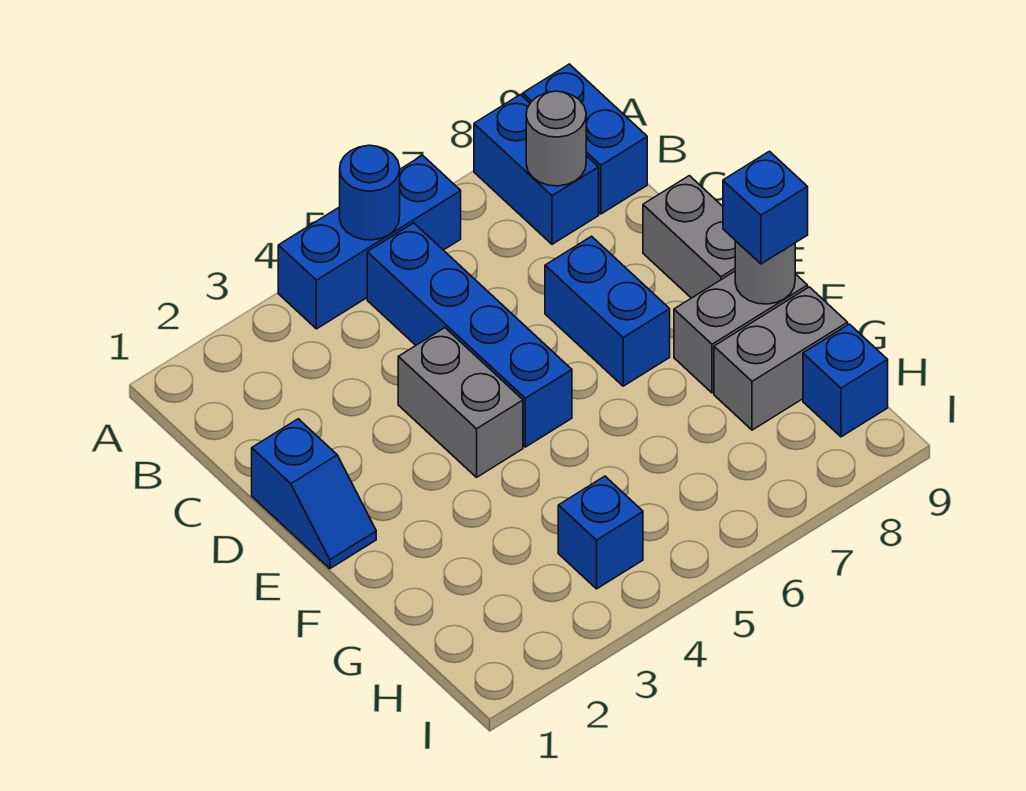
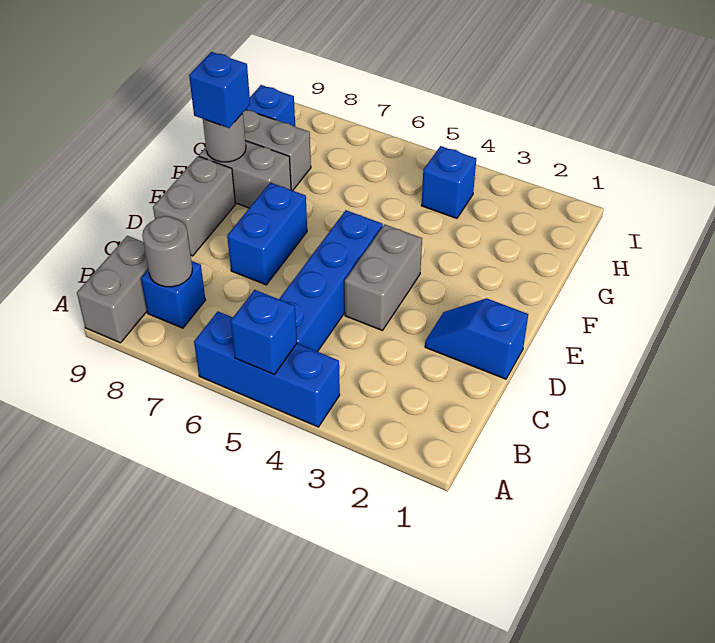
blue 1x1 round brick [340,145,400,240] -> blue 1x1 brick [231,290,297,374]
blue 1x2 brick [474,95,599,244] -> blue 1x1 brick [141,261,205,328]
blue 1x2 brick [523,64,647,214] -> grey 1x2 brick [77,236,148,343]
blue 1x2 slope [252,419,376,569] -> blue 1x2 slope turned to [425,298,528,379]

